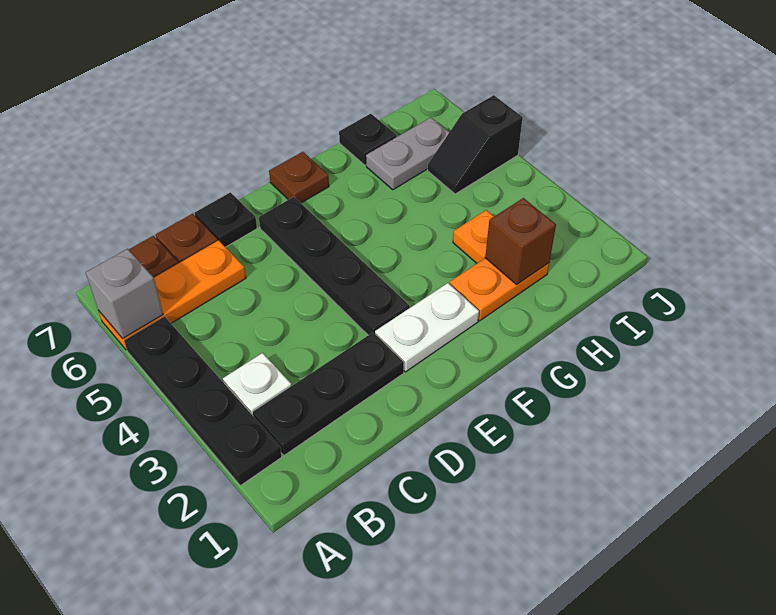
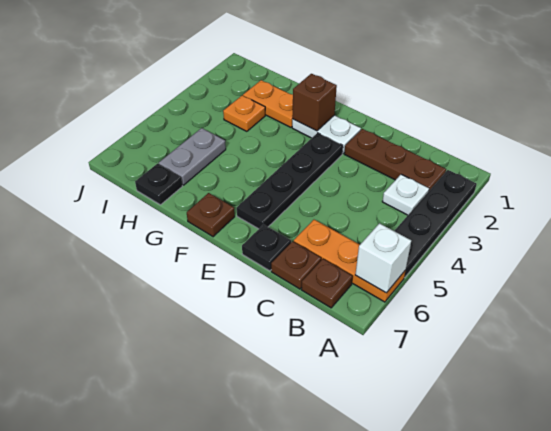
grey 1x1 brick [86,249,163,339] -> white 1x1 brick [355,223,411,293]
black 1x3 plate [253,333,404,455] -> brown 1x3 plate [344,129,446,191]
brown 1x1 brick [485,198,556,284] -> brown 1x1 brick moved to [292,74,337,131]
grey 1x2 plate [366,117,449,190] -> grey 1x2 plate turned to [159,128,226,185]
black 1x2 slope [428,95,523,194] -> none

